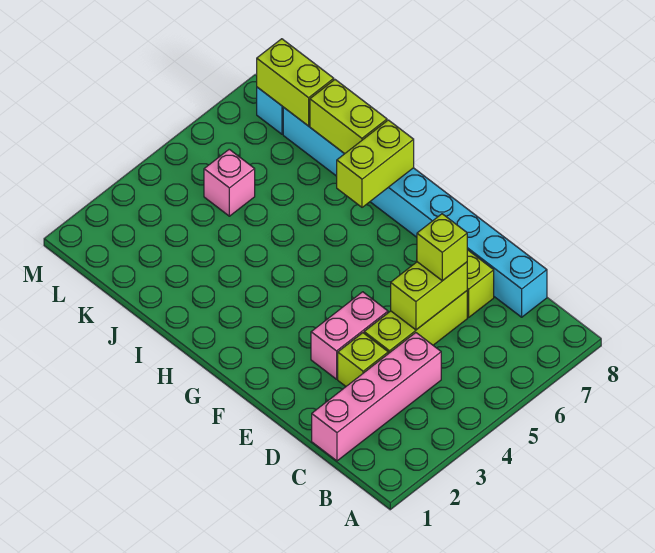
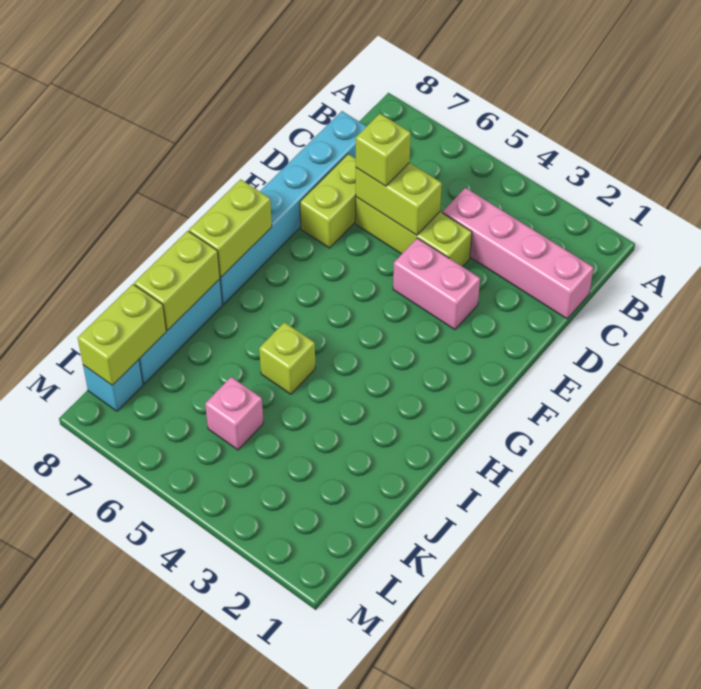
lime 1x1 brick [338,333,388,386] -> lime 1x1 brick moved to [259,322,315,394]
lime 1x2 brick [337,120,414,207] -> lime 1x2 brick turned to [189,179,272,277]

